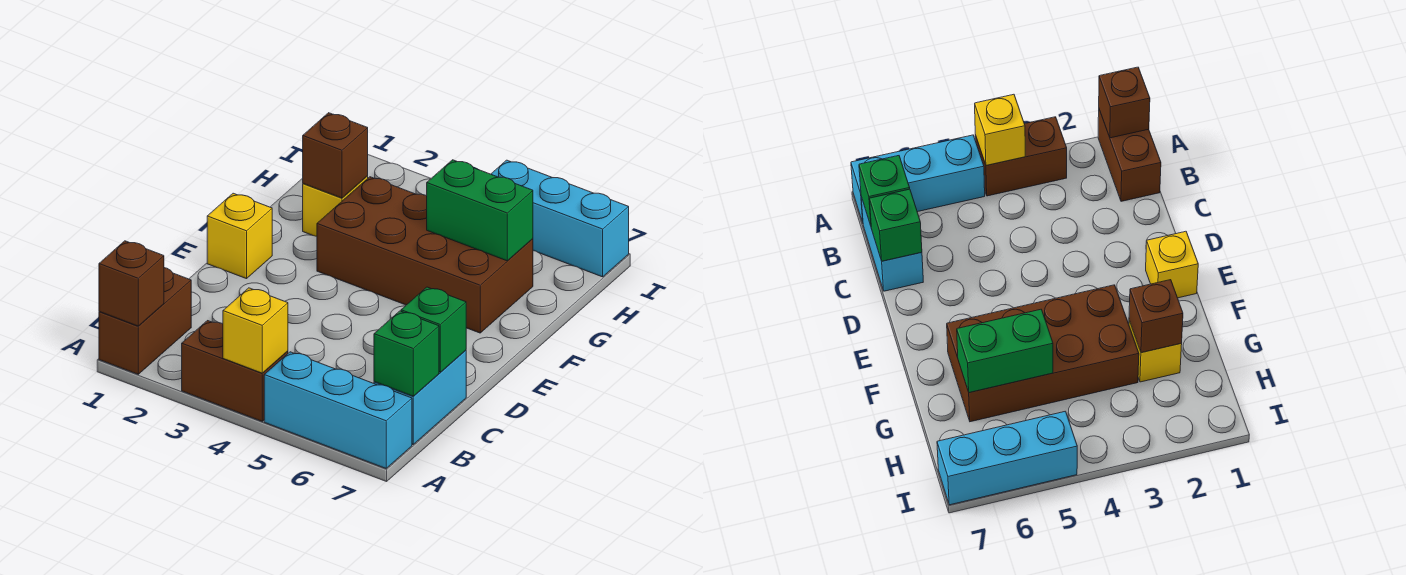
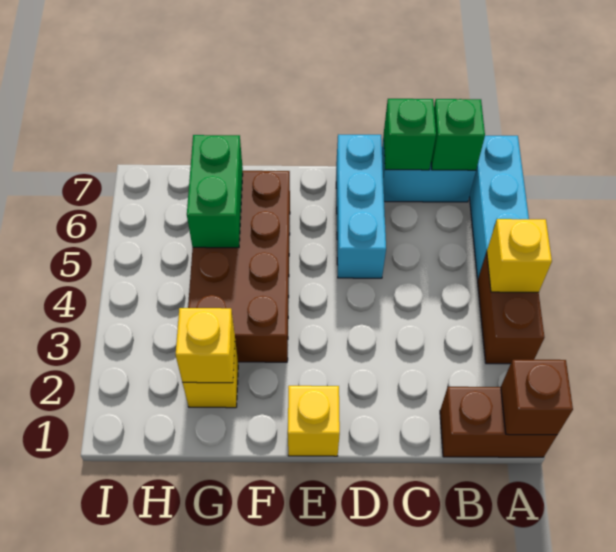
brown 1x1 brick [303,113,368,198] -> yellow 1x1 brick [176,308,235,383]
cyan 1x3 brick [491,160,629,277] -> cyan 1x3 brick moved to [336,135,386,278]

